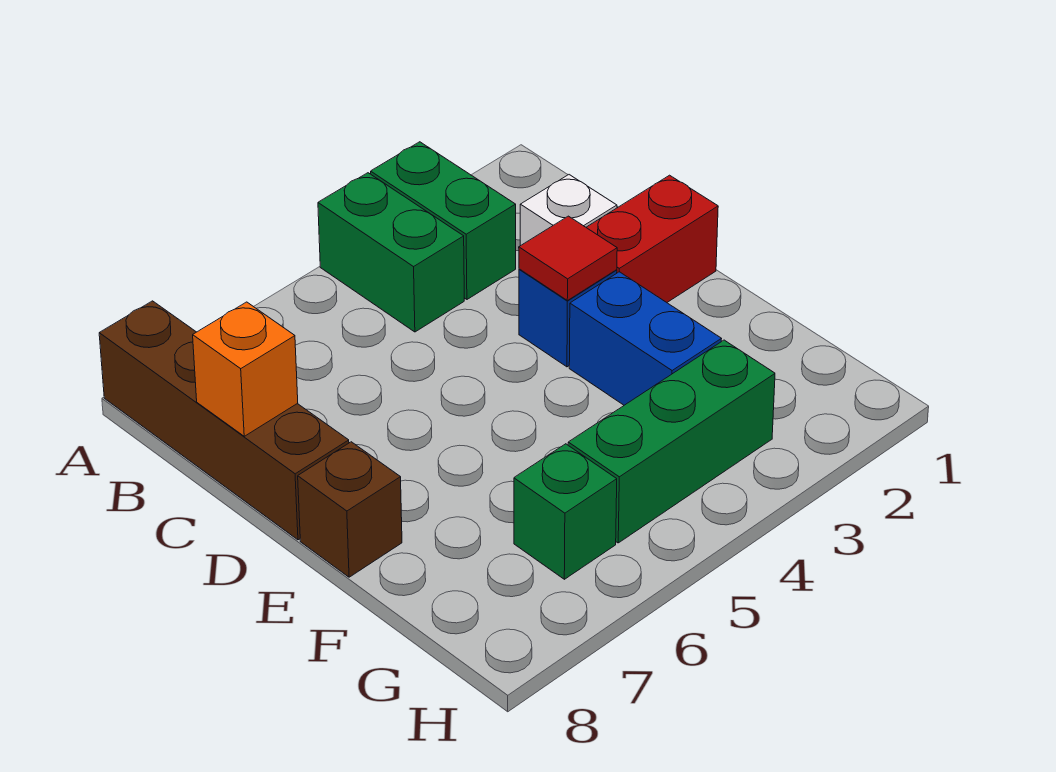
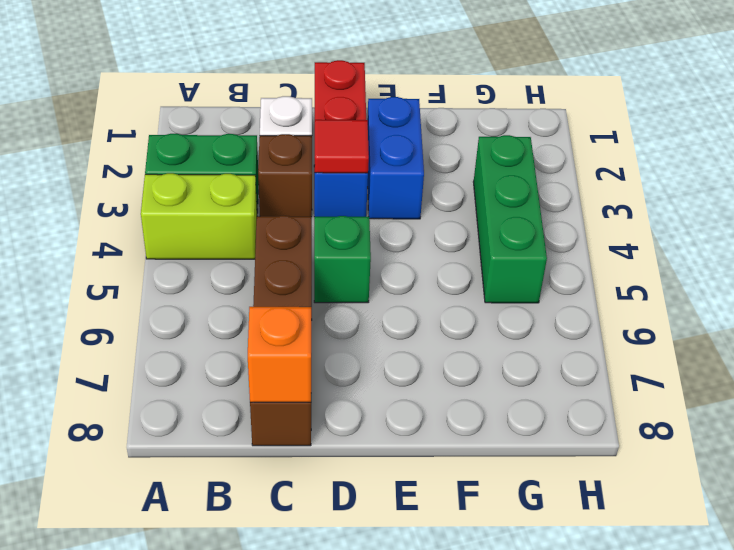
green 1x2 brick [318,173,464,332] -> lime 1x2 brick [141,173,257,259]
brown 1x4 brick [99,301,349,540] -> brown 1x4 brick turned to [250,216,312,446]
blue 1x2 brick [569,272,721,405] -> blue 1x2 brick turned to [367,97,424,219]
brown 1x1 brick [298,442,402,577] -> brown 1x1 brick moved to [258,134,312,217]
green 1x1 brick [514,444,617,579] -> green 1x1 brick moved to [314,216,371,303]

